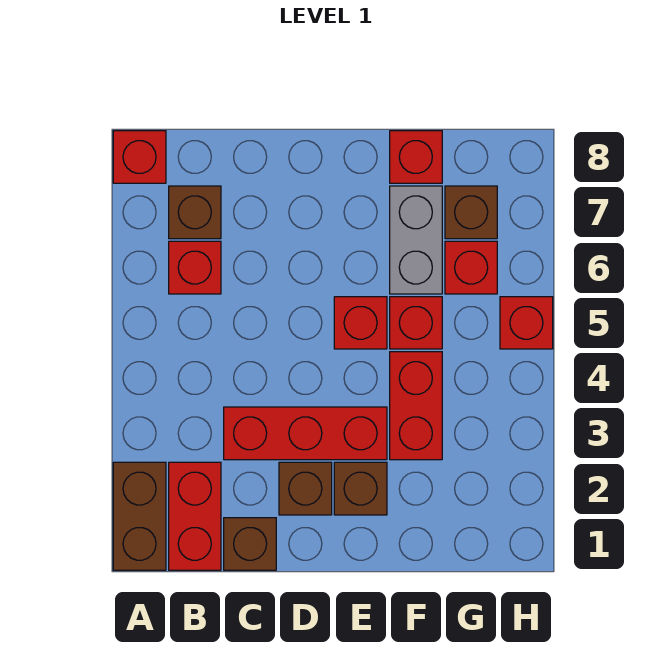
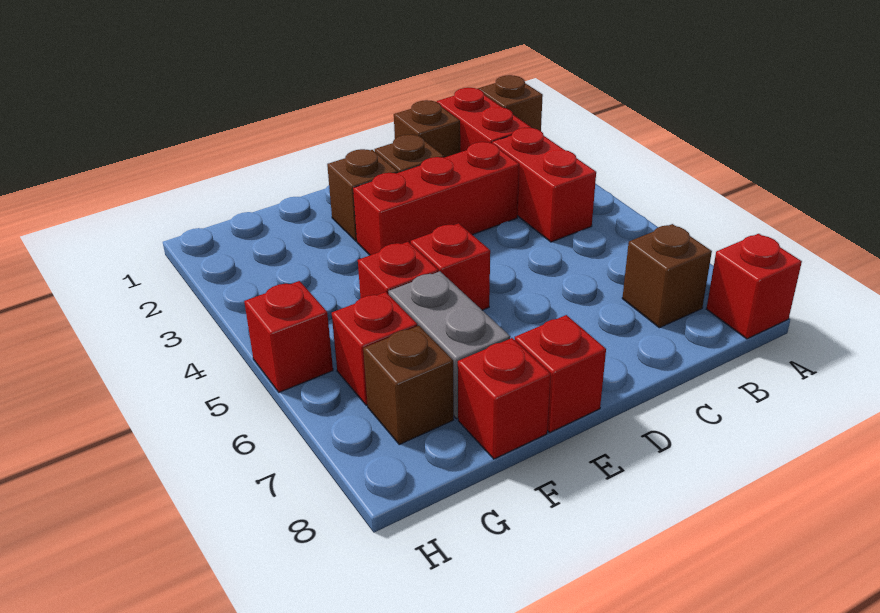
brown 1x2 brick [113,462,166,570] -> brown 1x1 brick [478,75,543,131]
red 1x1 brick [169,241,221,294] -> red 1x1 brick moved to [515,315,606,432]
red 1x2 brick [390,352,442,460] -> red 1x2 brick moved to [492,128,596,242]

